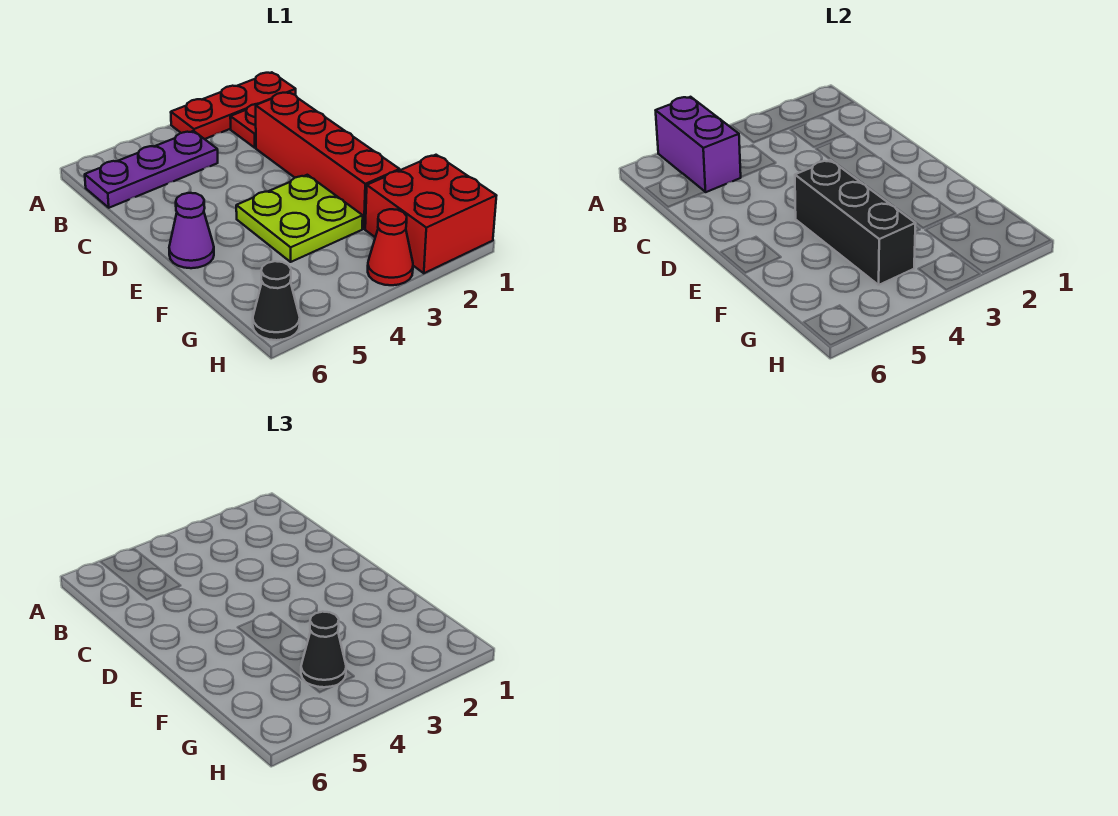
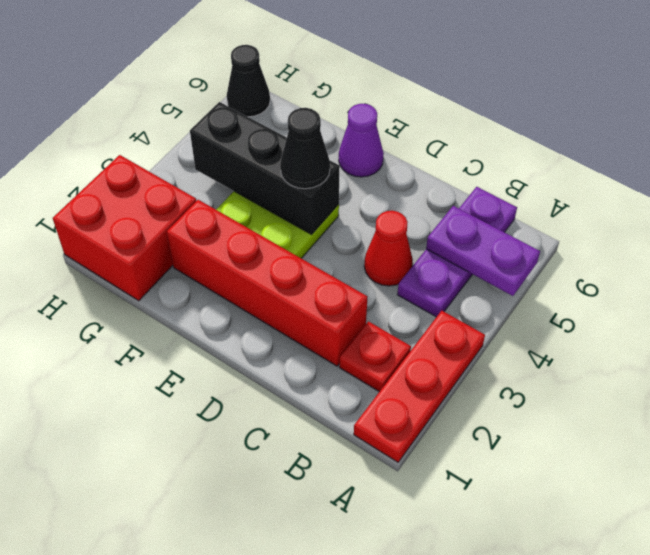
purple 1x2 brick [656,97,741,192] -> purple 1x2 plate [426,206,540,296]
black 1x1 cone [301,612,346,687] -> black 1x1 cone moved to [280,108,330,189]
red 1x1 cone [368,209,413,285] -> red 1x1 cone moved to [364,211,413,286]

